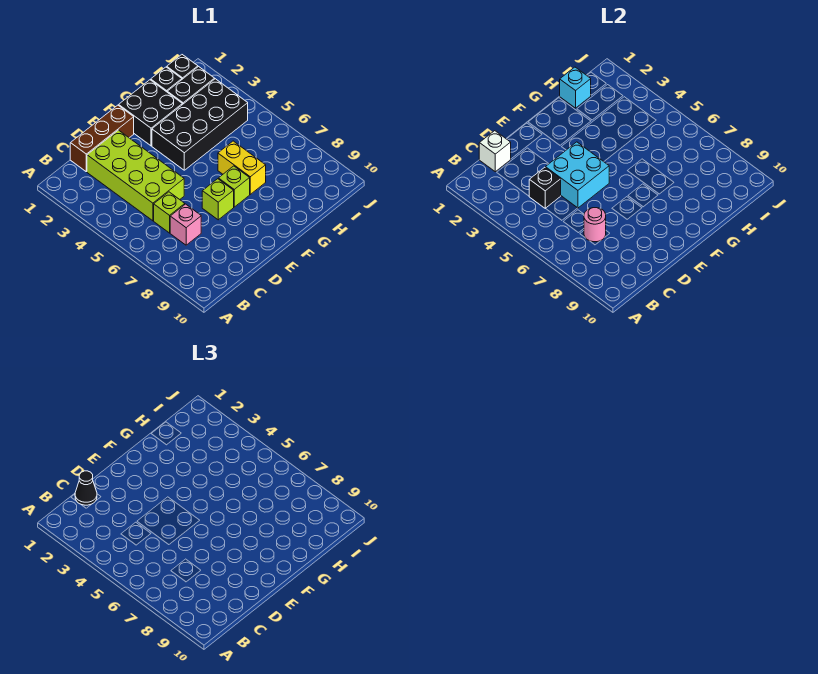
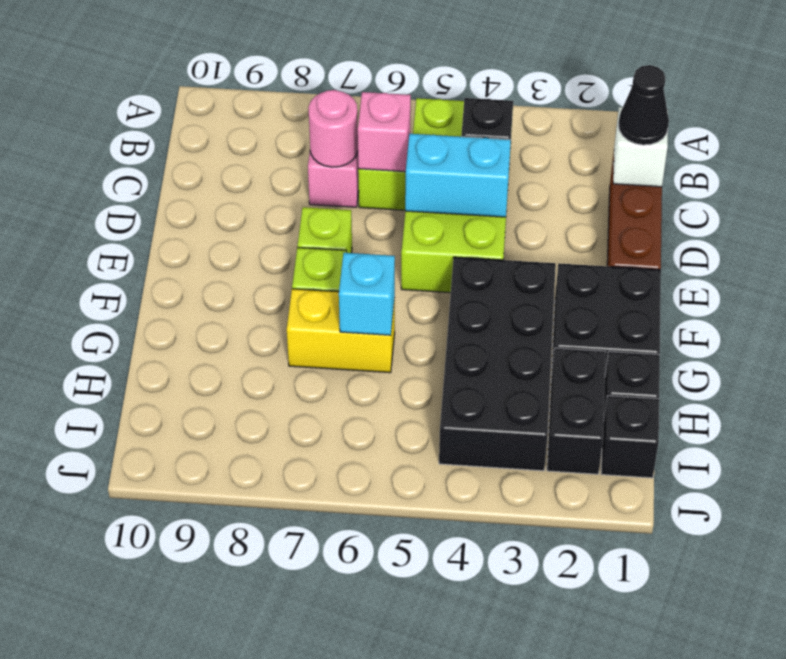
lime 2x4 brick [87,130,184,221] -> lime 2x4 brick turned to [401,98,512,293]
none -> pink 1x1 brick [358,92,411,172]
cyan 2x2 brick [545,142,609,208] -> cyan 1x2 brick [405,134,511,217]
cyan 1x1 brick [560,67,591,108] -> cyan 1x1 brick moved to [339,252,395,335]

